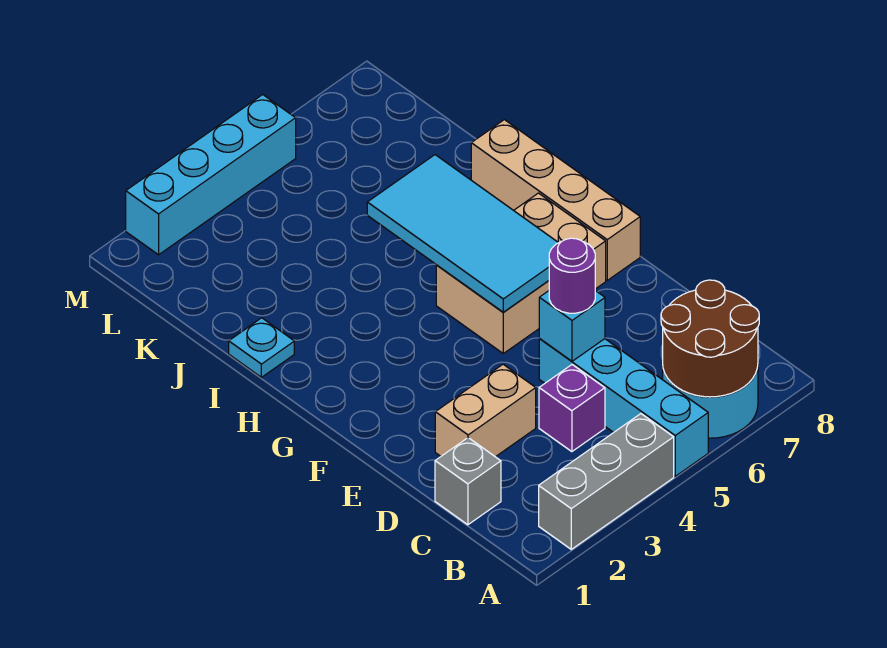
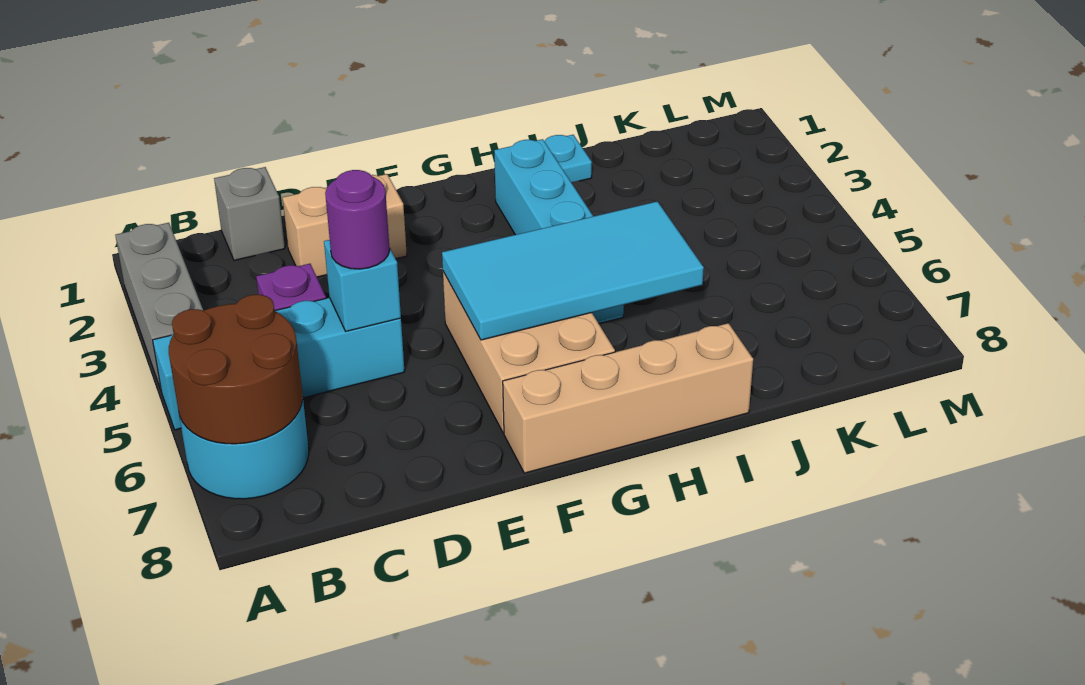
tan 1x2 brick [435,364,536,457] -> tan 1x2 brick turned to [283,174,407,277]
cyan 1x4 brick [126,95,296,255] -> cyan 1x4 brick moved to [494,139,624,323]

